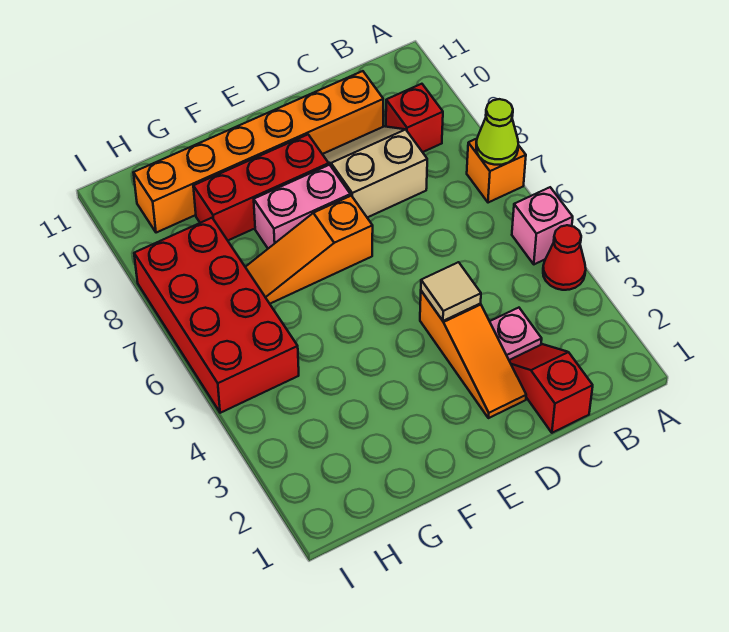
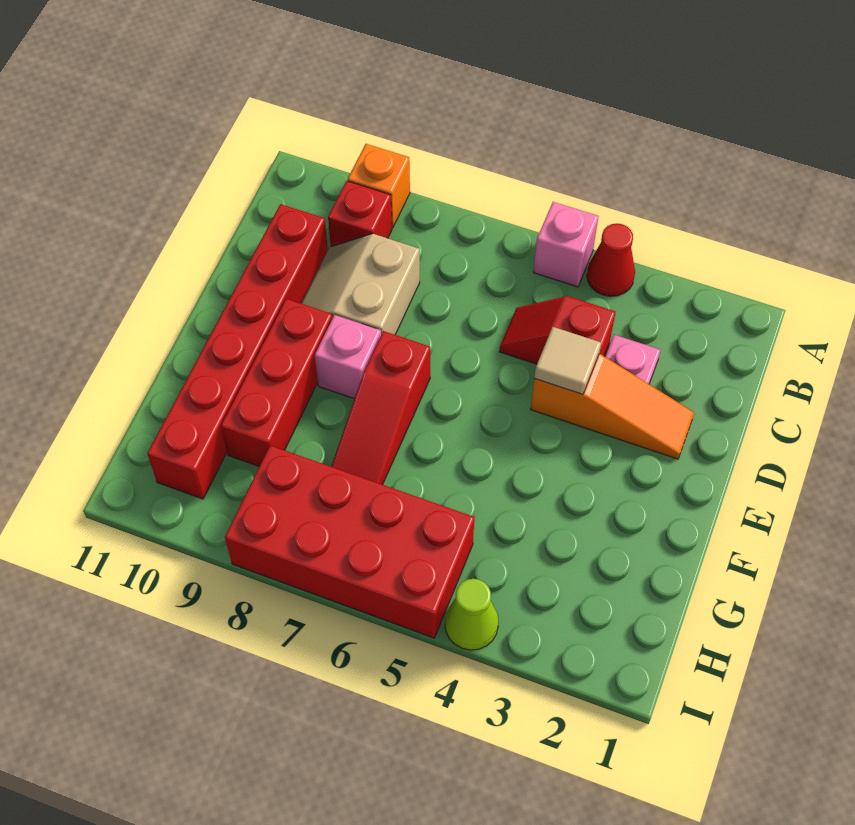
orange 1x1 brick [467,139,526,203] -> orange 1x1 brick moved to [348,144,410,228]
lime 1x1 cone [476,99,518,165] -> lime 1x1 cone moved to [445,579,499,650]
red 1x2 slope [509,344,593,433] -> red 1x2 slope moved to [499,296,615,364]
orange 1x6 brick [133,71,383,233] -> red 1x6 brick [147,204,328,499]
orange 1x3 slope [246,196,373,304] -> red 1x3 slope [331,331,430,485]
pink 1x2 brick [254,165,350,248] -> pink 1x1 brick [315,315,381,399]

